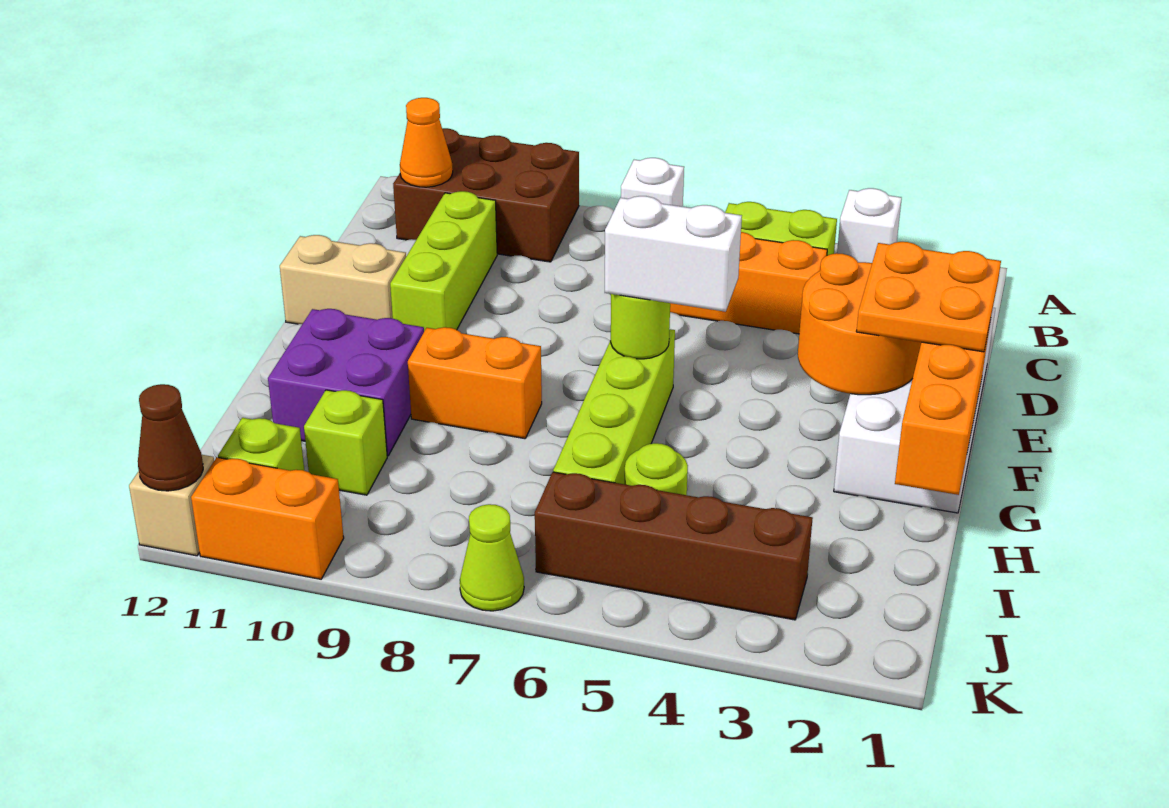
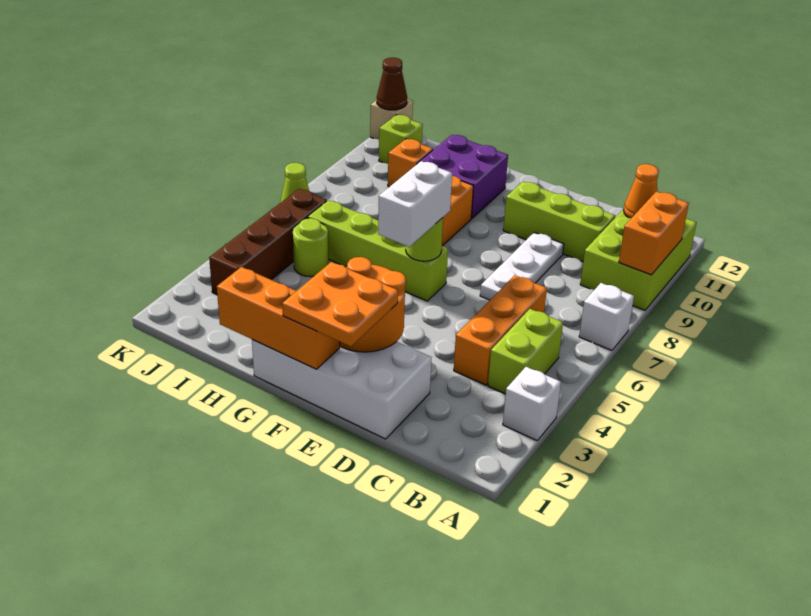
brown 2x3 brick [393,128,579,262] -> lime 2x3 brick [580,209,697,310]
none -> white 1x3 plate [480,232,564,300]
tan 1x2 brick [280,235,406,324] -> none
lime 1x1 brick [304,390,387,495] -> orange 1x1 brick [388,139,433,187]
orange 1x2 brick [191,457,344,579] -> orange 1x2 brick moved to [619,192,689,275]

